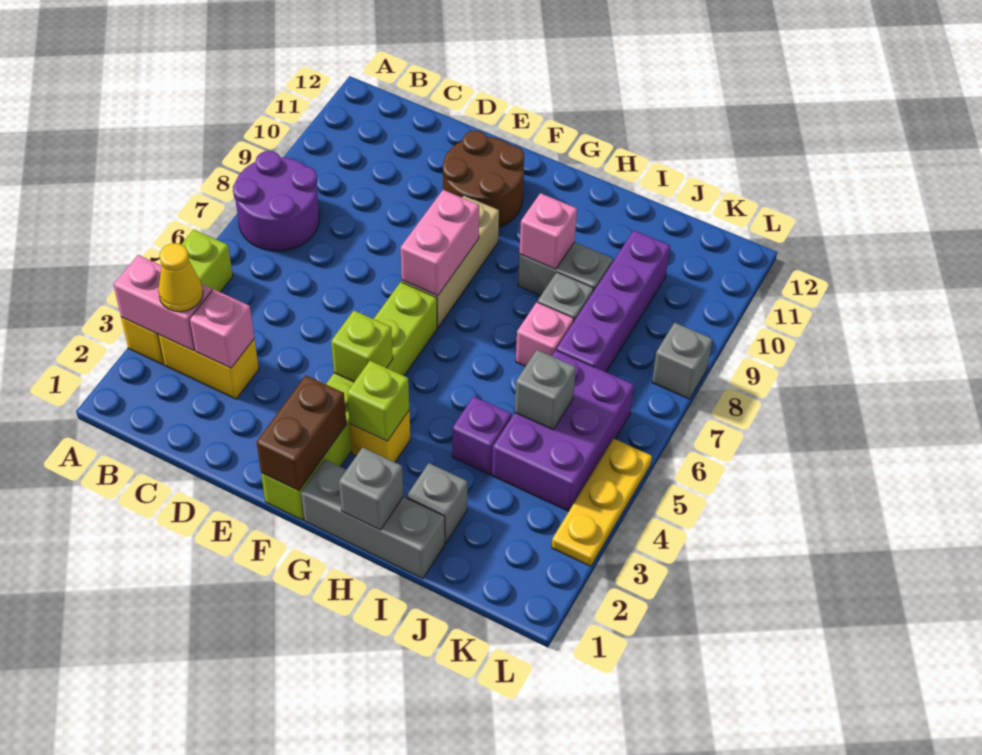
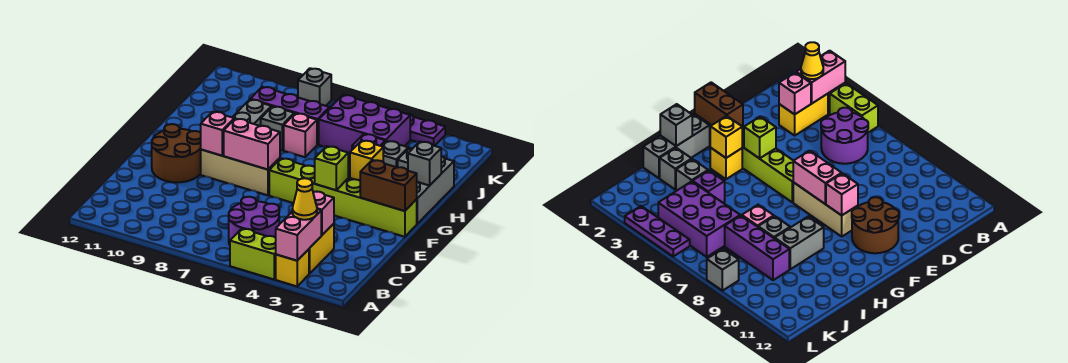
purple 2x2 round brick [233,151,319,251] -> purple 2x2 round brick moved to [229,197,279,245]
lime 1x1 brick [347,361,409,441] -> yellow 1x1 brick [350,141,383,181]
pink 1x1 brick [519,193,577,269] -> pink 1x1 brick moved to [201,112,234,156]
grey 1x1 brick [515,350,576,430] -> grey 1x1 brick moved to [382,141,408,168]
purple 1x4 brick [556,230,670,372] -> purple 1x3 brick [250,87,329,145]
yellow 1x3 plate [552,439,652,566] -> purple 1x3 plate [385,107,445,146]

